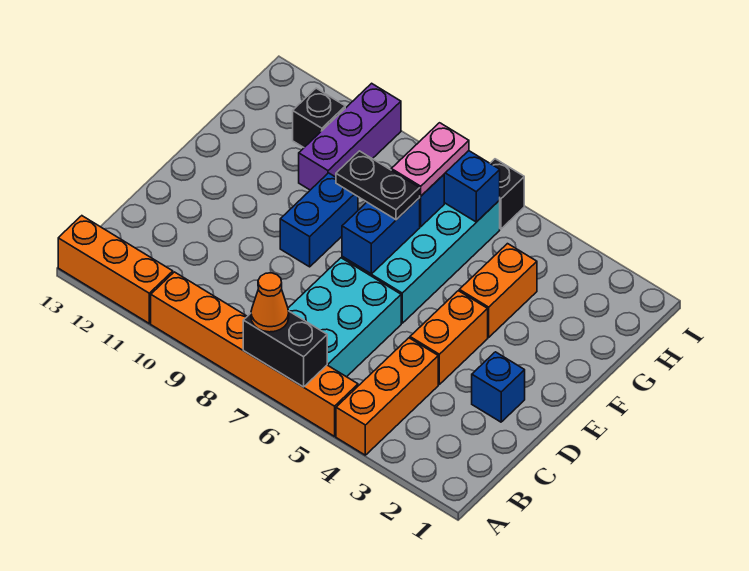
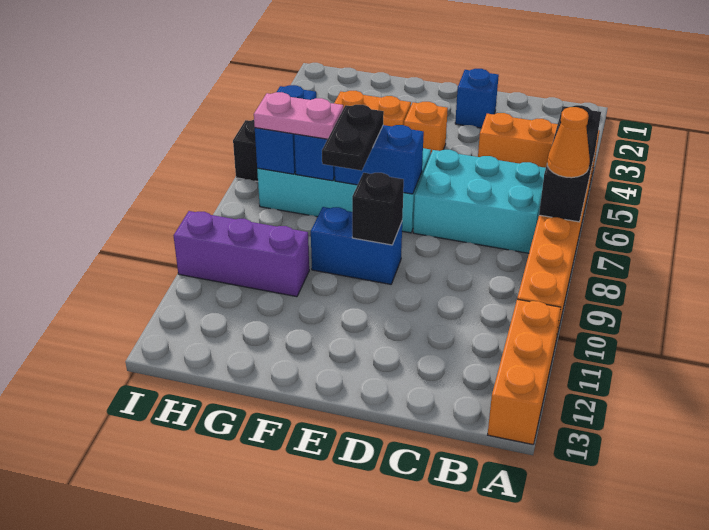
black 1x2 brick [243,311,327,387] -> black 1x3 brick [539,105,601,222]
orange 1x2 brick [410,291,488,384] -> orange 1x1 brick [404,102,448,153]
black 1x1 brick [293,88,345,147] -> black 1x1 brick moved to [352,173,404,245]

